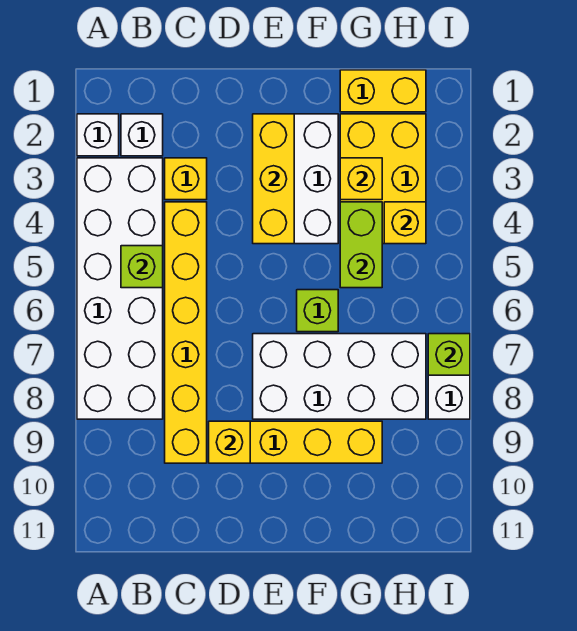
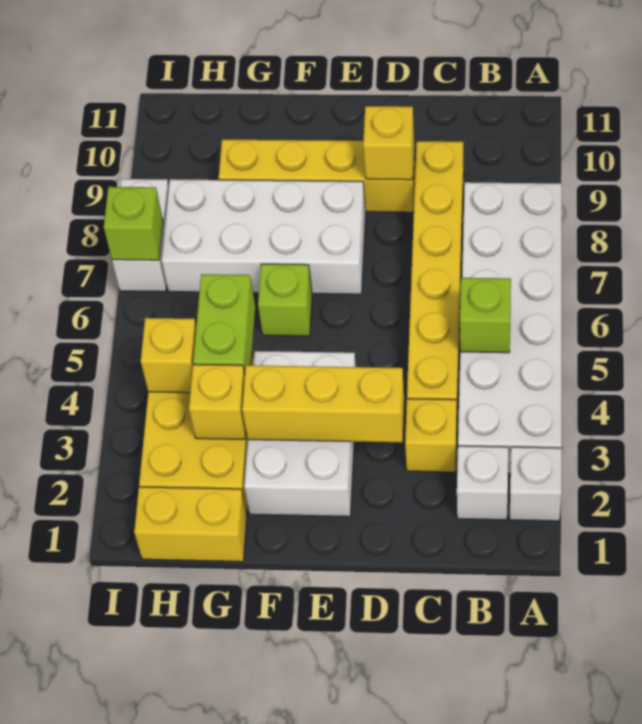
yellow 1x3 brick [253,114,294,244] -> yellow 1x3 brick turned to [242,365,404,442]

